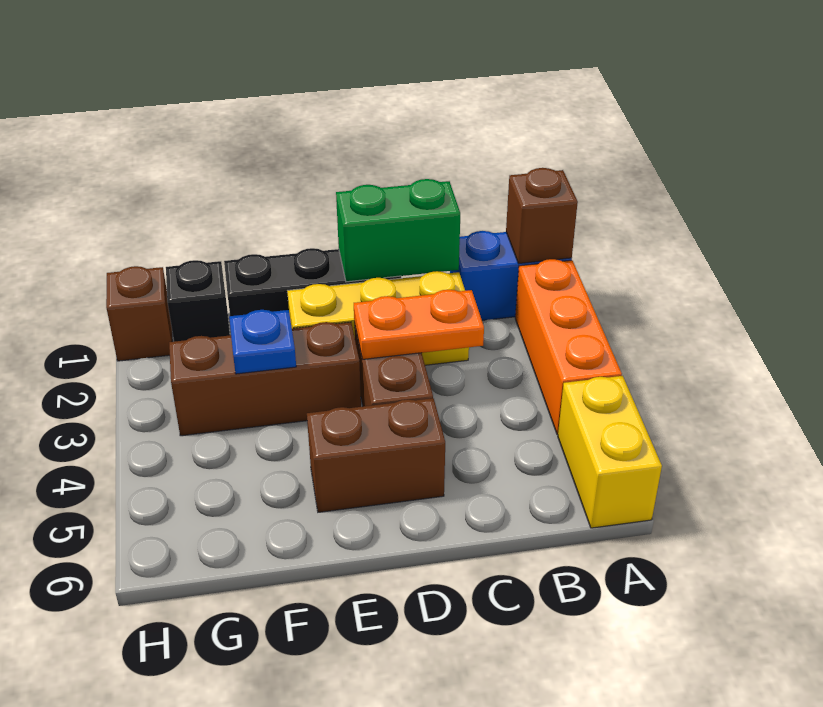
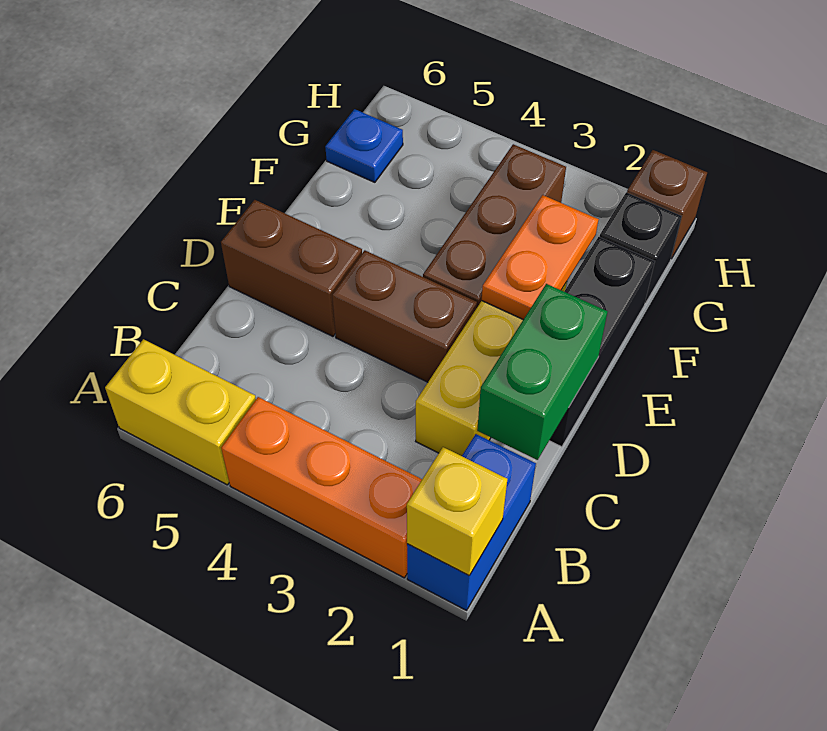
brown 1x1 brick [506,168,578,264] -> yellow 1x1 brick [407,447,507,576]
orange 1x2 plate [354,290,484,360] -> orange 1x2 plate moved to [482,195,599,320]
brown 1x2 brick [307,398,445,512] -> brown 1x2 brick turned to [221,200,362,336]
blue 1x1 plate [229,310,296,374] -> blue 1x1 plate moved to [325,109,403,182]

